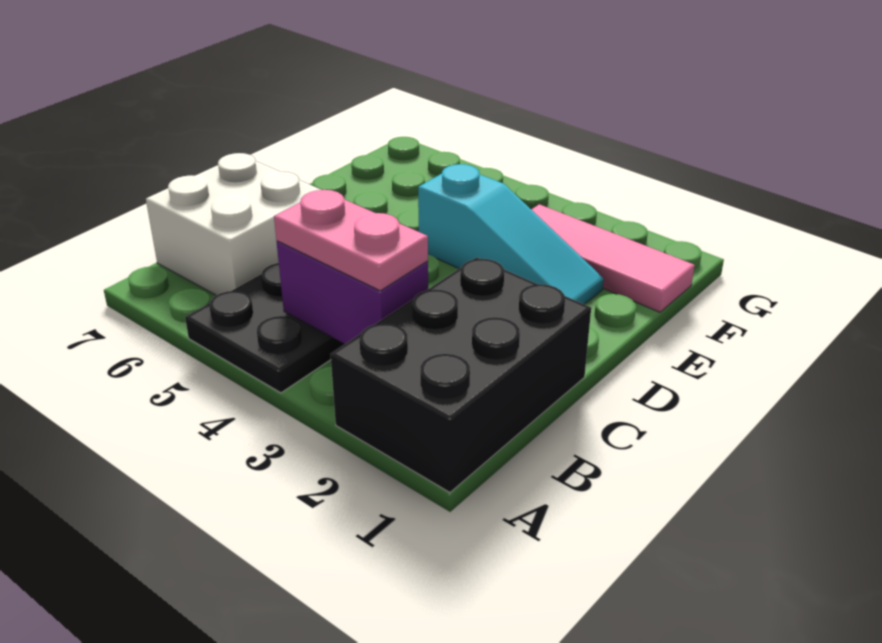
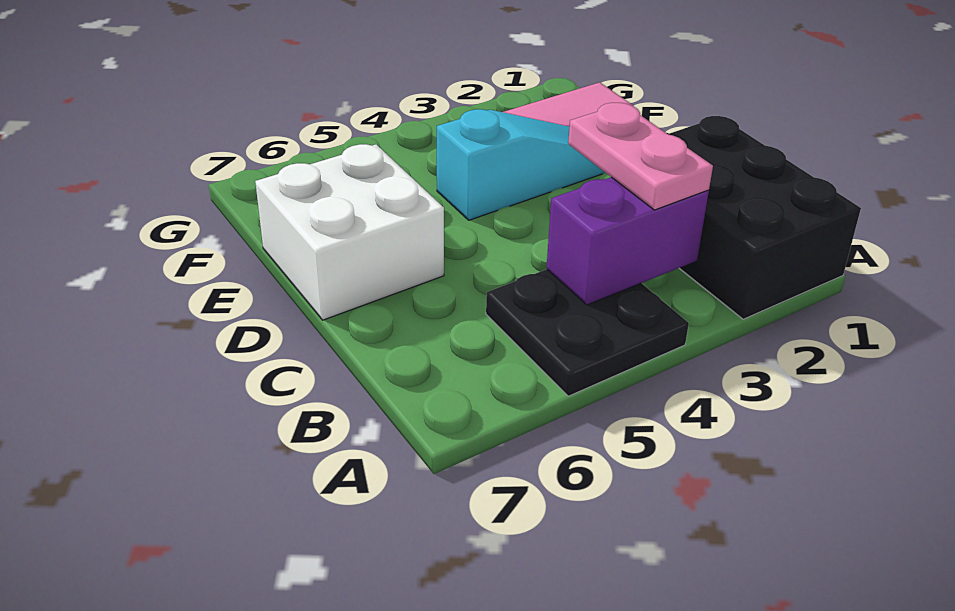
pink 1x2 plate [274,190,428,291] -> pink 1x2 plate turned to [568,103,713,210]
white 2x2 brick [146,153,321,295] -> white 2x2 brick moved to [255,144,444,320]

